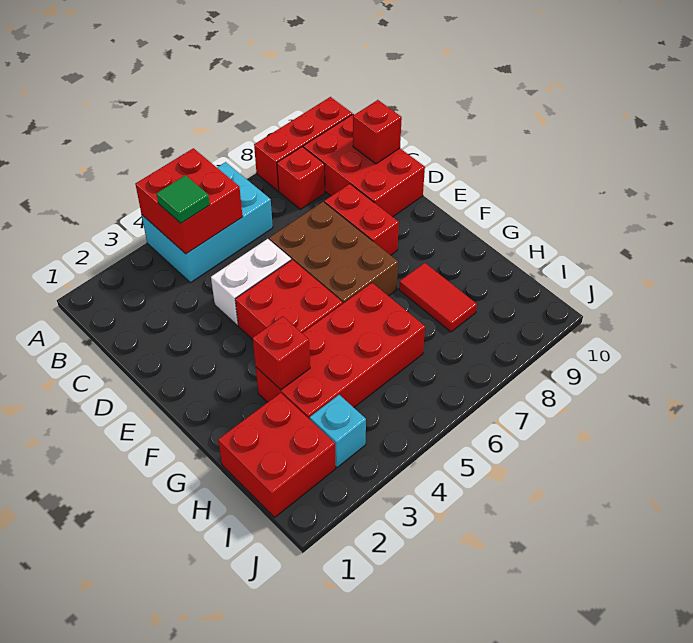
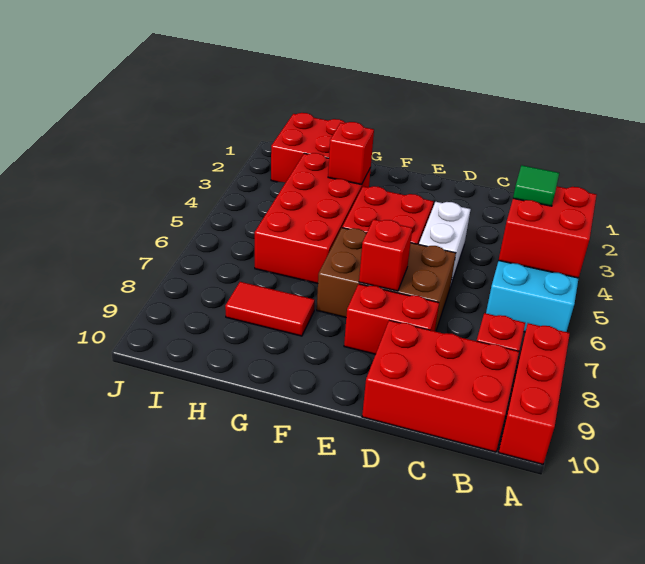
red 1x1 brick [353,100,402,164] -> red 1x1 brick moved to [359,219,412,291]
cyan 1x1 brick [310,395,366,467] -> none

